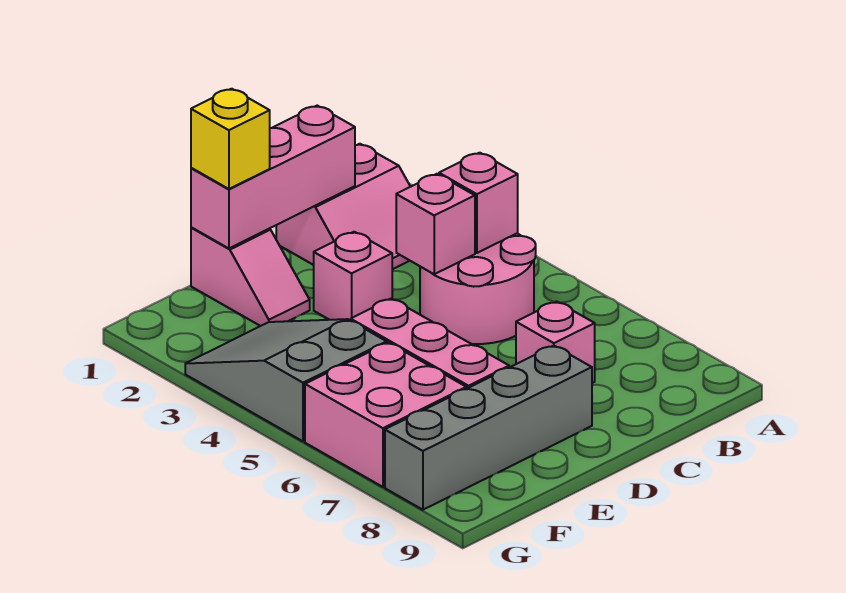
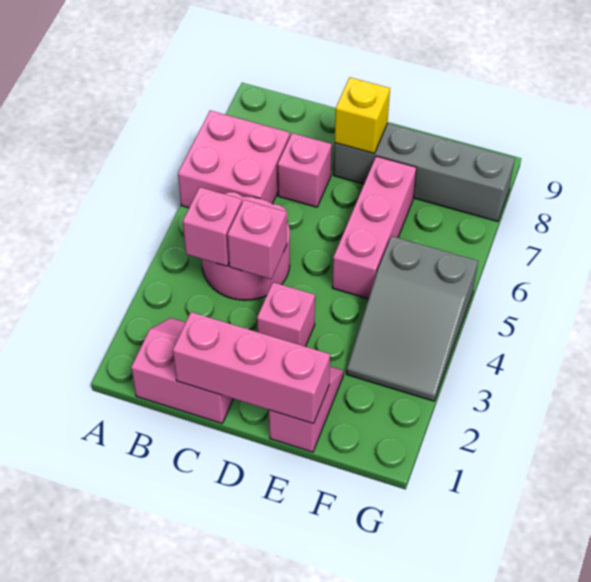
yellow 1x1 brick [191,89,270,189] -> yellow 1x1 brick moved to [335,77,390,153]
pink 2x2 brick [305,343,466,487] -> pink 2x2 brick moved to [178,110,290,208]

